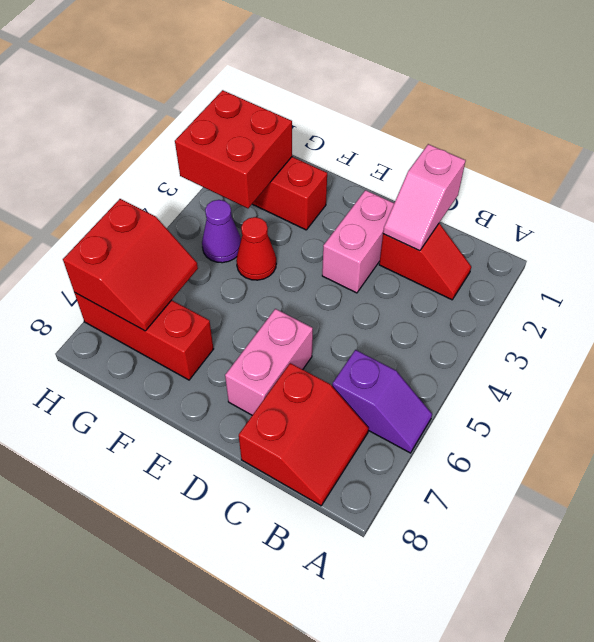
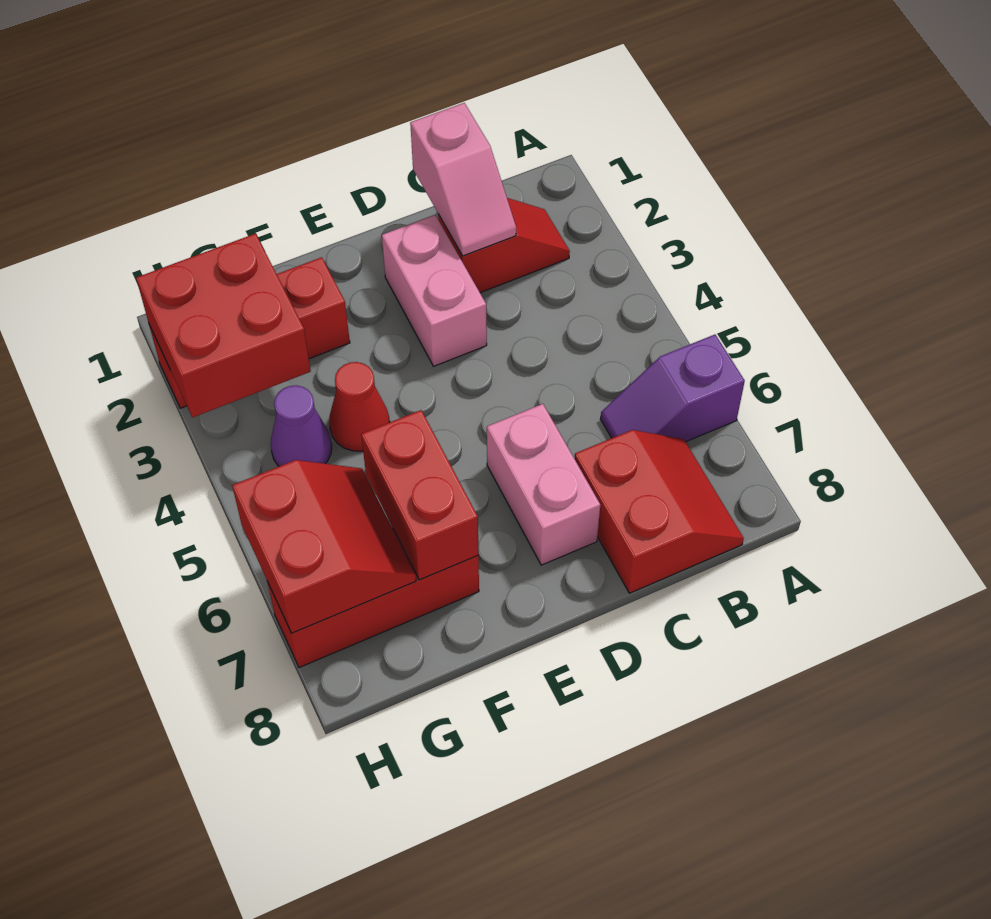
purple 1x2 slope [332,350,432,453] -> purple 1x2 slope turned to [601,335,745,442]
none -> red 1x2 brick [361,410,479,580]

